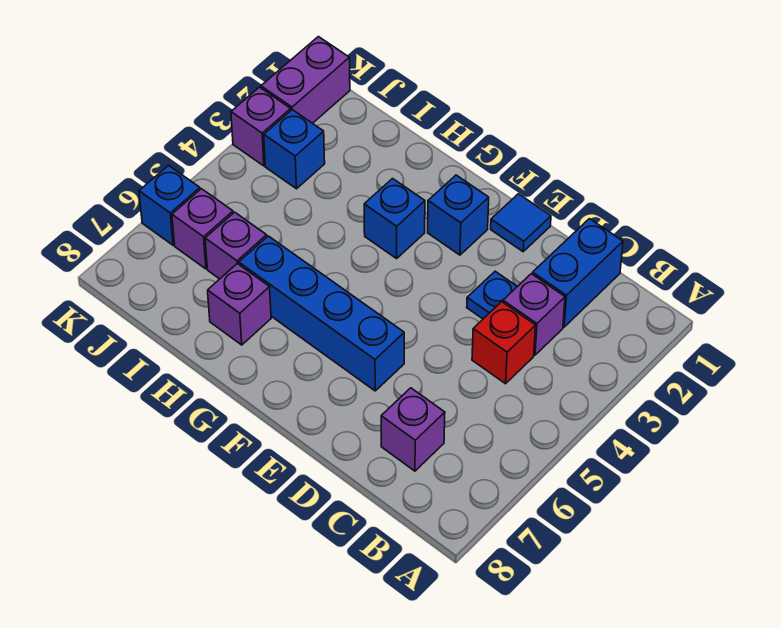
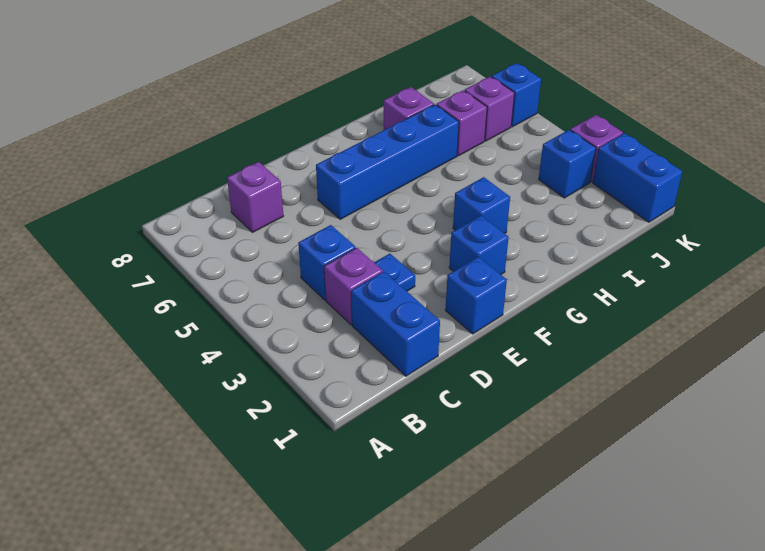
red 1x1 brick [472,302,536,384] -> blue 1x1 brick [298,225,356,300]
blue 1x1 tile [491,194,551,252] -> blue 1x1 brick [445,257,507,334]
purple 1x2 brick [261,37,350,123] -> blue 1x2 brick [593,133,682,222]

